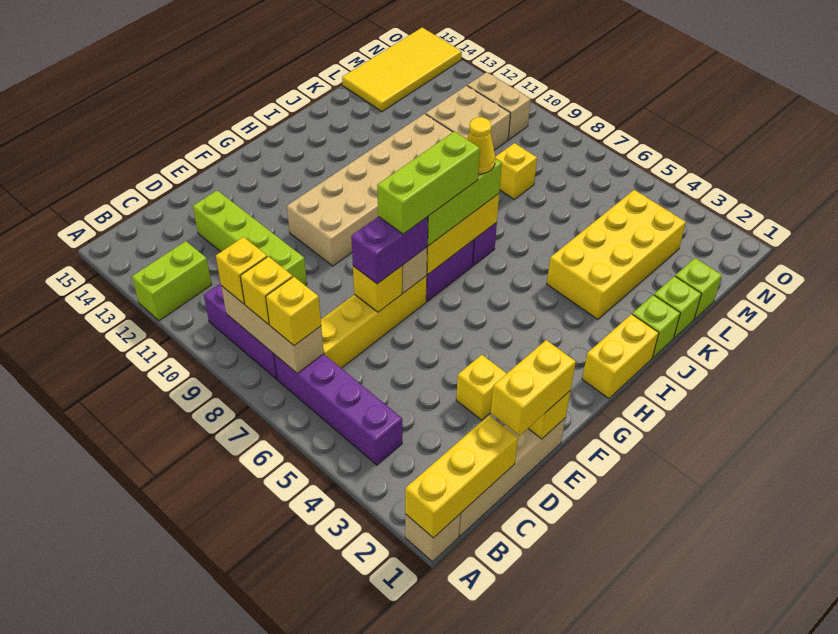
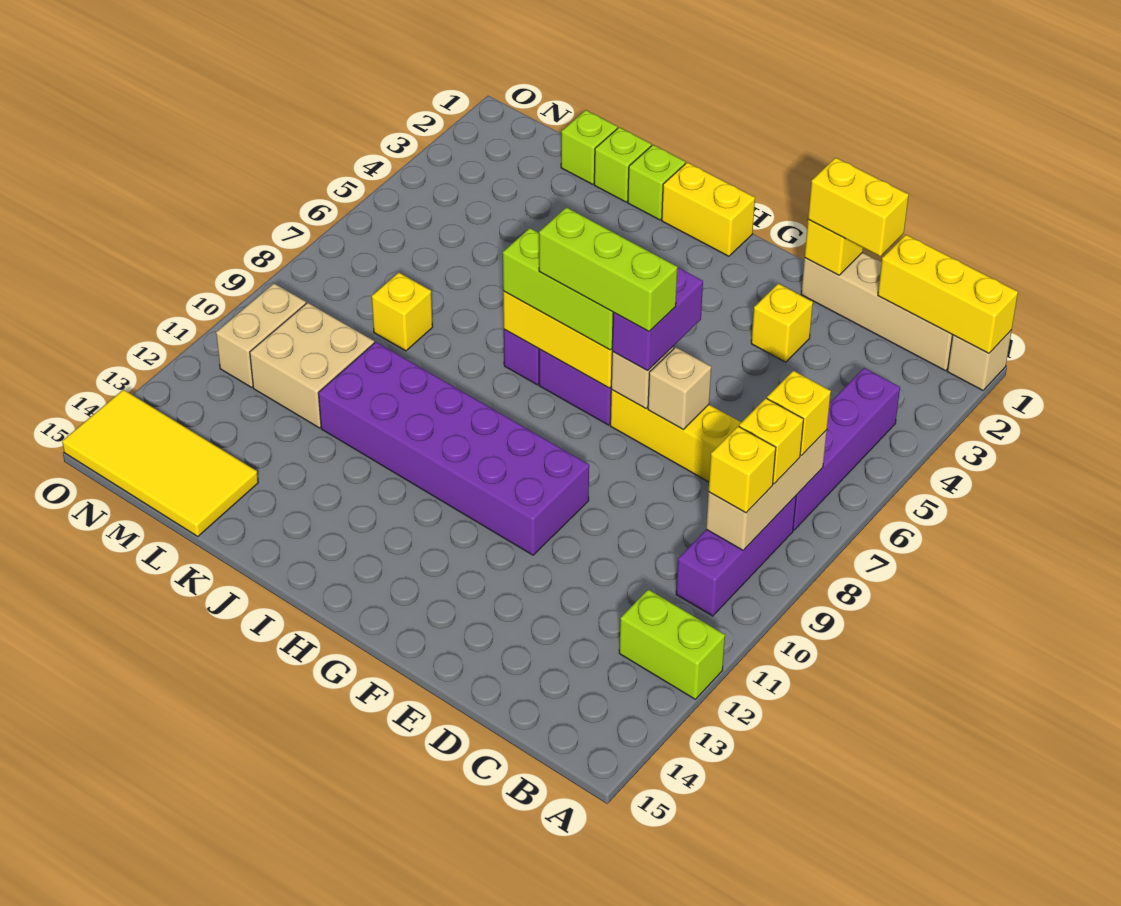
lime 1x4 brick [193,190,307,286] -> none
yellow 1x1 brick [353,266,402,312] -> tan 1x1 brick [648,347,711,429]
purple 1x2 brick [351,217,428,284] -> purple 1x2 brick turned to [612,268,703,371]
tan 2x6 brick [287,114,453,266] -> purple 2x6 brick [318,342,589,555]
yellow 1x1 cone [467,117,496,174] -> none
yellow 2x4 brick [547,190,686,319] -> none

